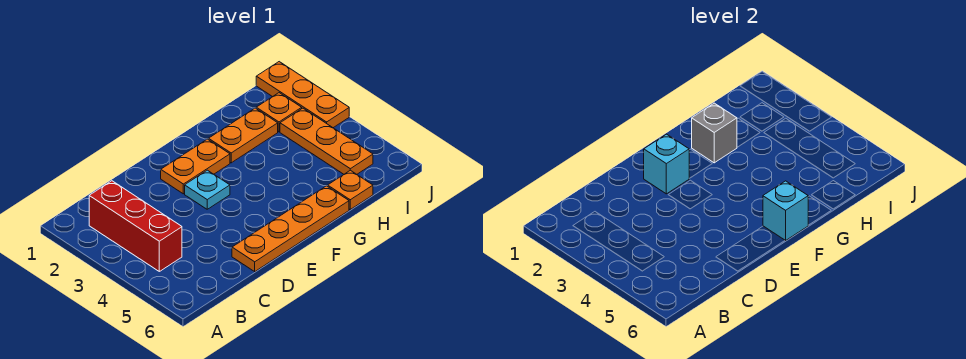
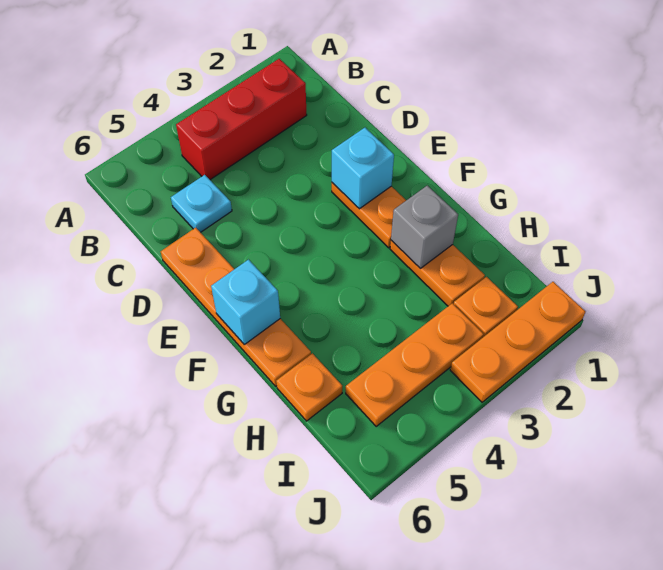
cyan 1x1 plate [185,170,230,209] -> cyan 1x1 plate moved to [171,175,232,232]

